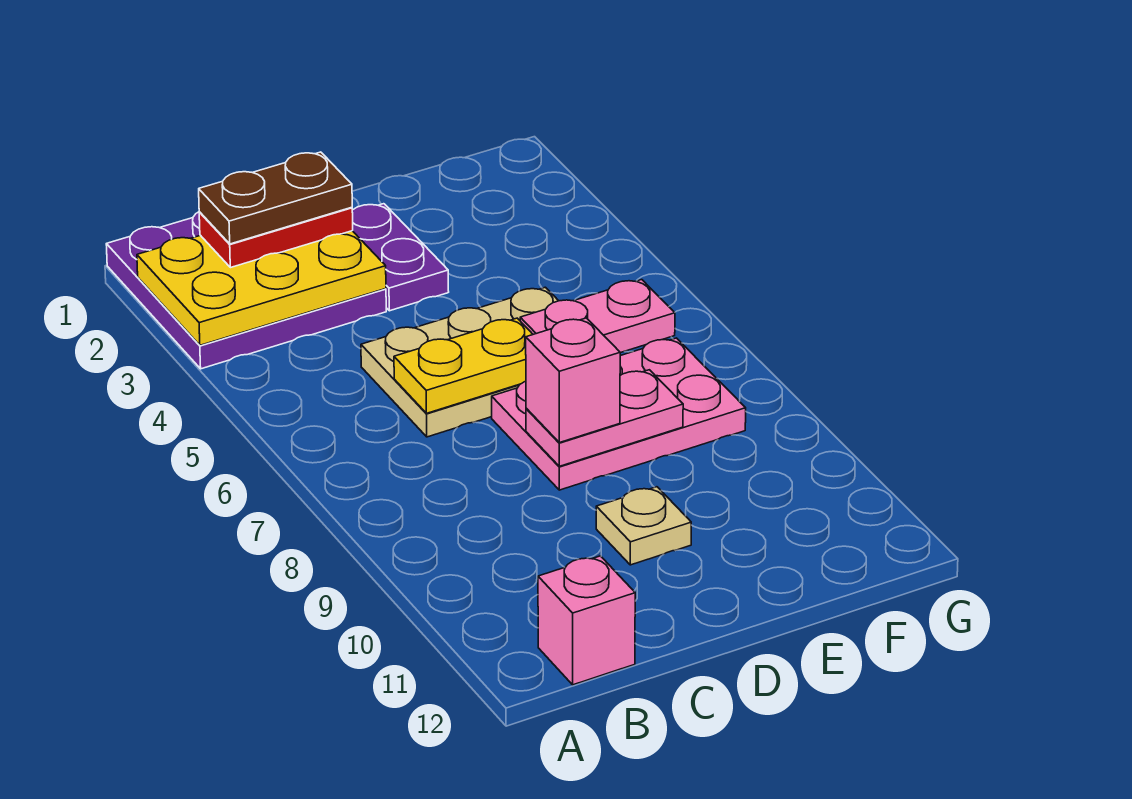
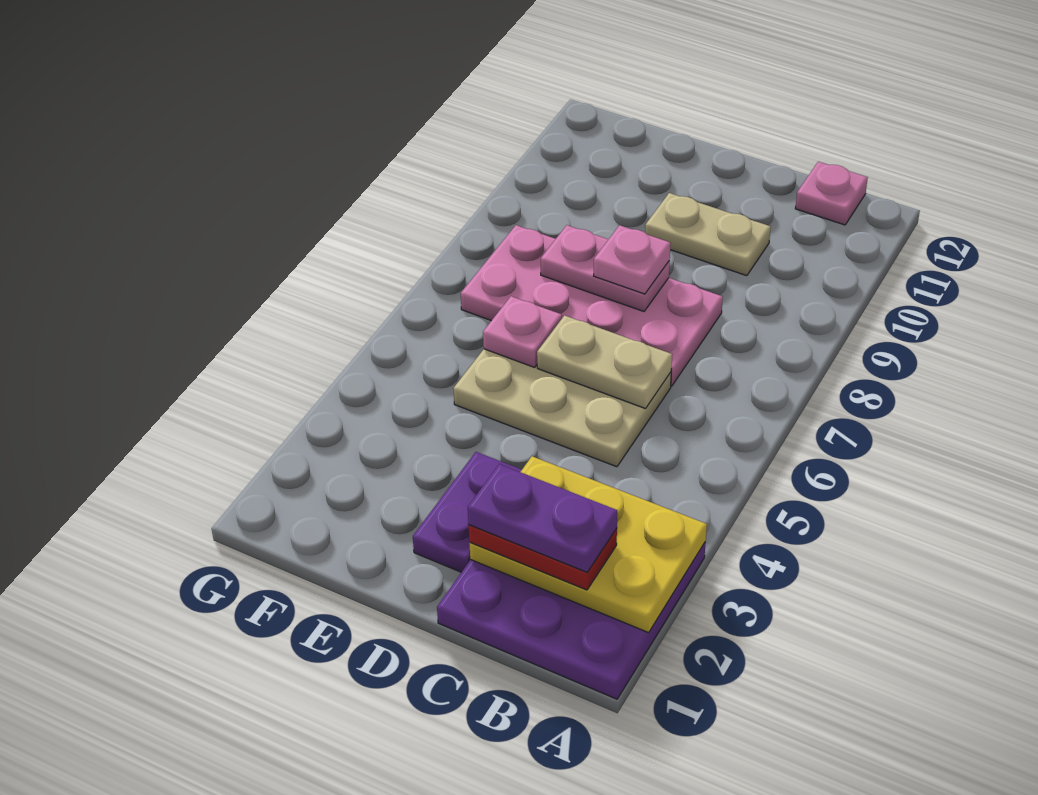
brown 1x2 plate [199,152,352,244] -> purple 1x2 plate [468,464,617,572]
pink 1x1 brick [538,556,635,685] -> pink 1x1 plate [795,162,868,225]
yellow 1x2 plate [394,318,533,413] -> tan 1x2 plate [537,315,672,409]
pink 2x3 plate [492,338,746,490] -> pink 2x4 plate [461,225,723,386]
pink 1x1 brick [526,318,620,443] -> pink 1x1 plate [594,225,670,294]
tan 1x1 plate [596,487,691,565] -> tan 1x2 plate [645,193,771,276]
pink 1x2 plate [520,280,675,353] -> pink 1x1 plate [483,296,562,367]

